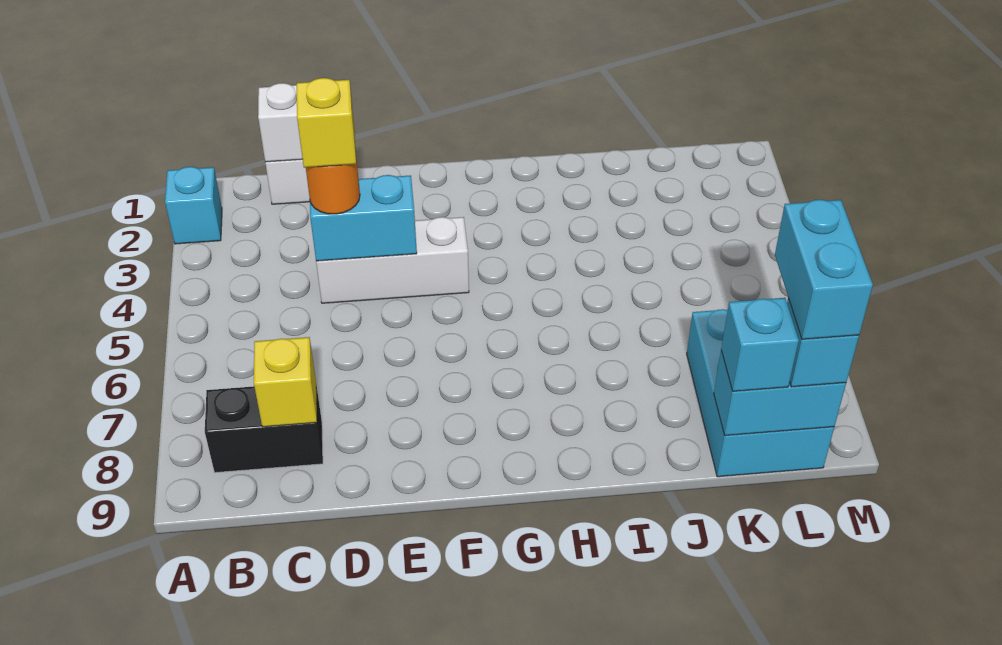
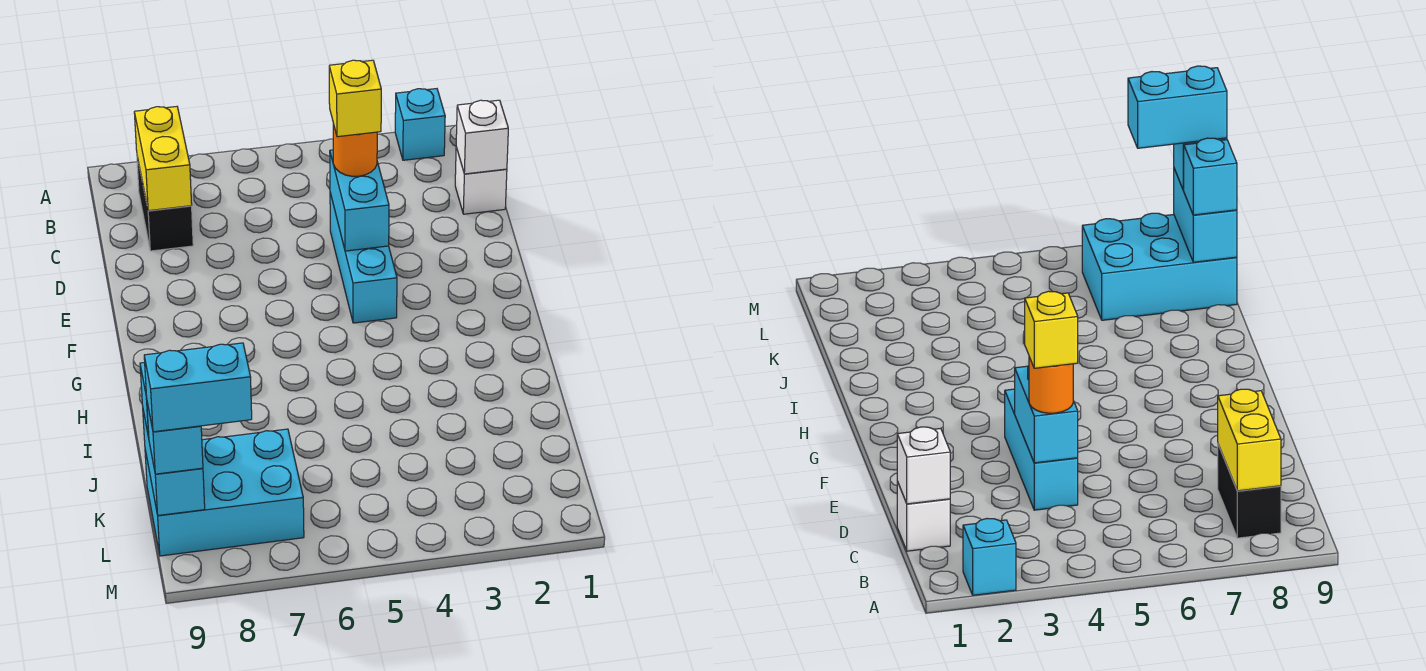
yellow 1x1 brick [254,337,317,427] -> yellow 1x2 brick [134,107,192,211]
white 1x3 brick [316,217,469,303] -> cyan 1x3 brick [330,193,397,323]

